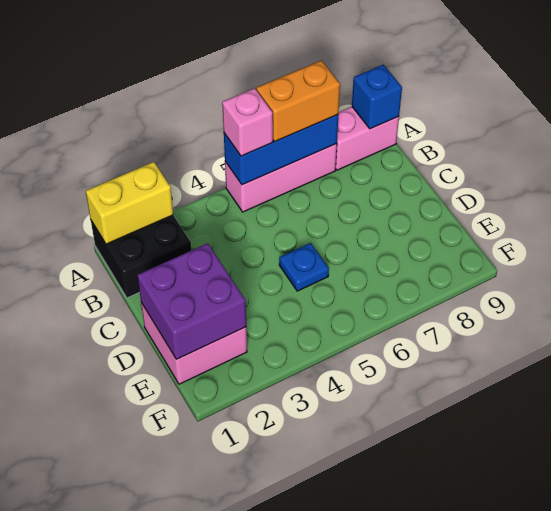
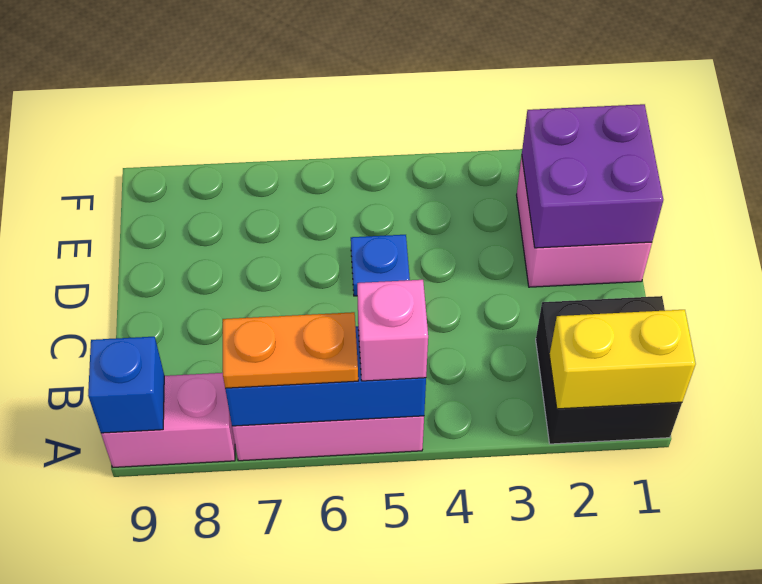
orange 1x2 brick [256,60,340,142] -> orange 1x2 plate [223,312,358,389]

